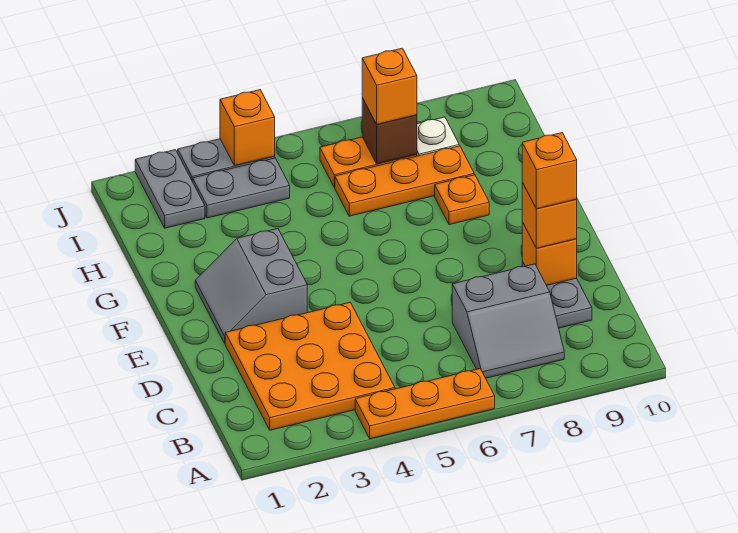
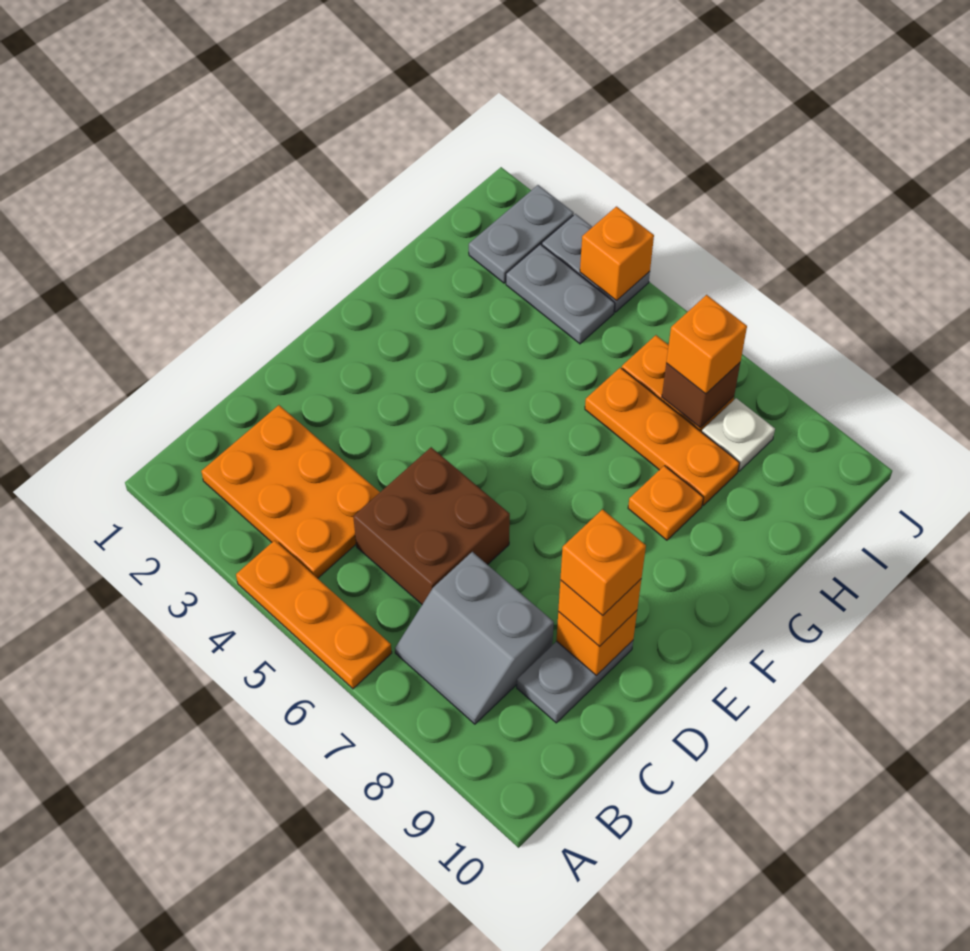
orange 3x3 plate [225,302,395,430] -> orange 2x3 plate [201,405,380,578]
none -> brown 2x2 brick [353,447,510,604]
grey 2x2 slope [195,229,307,343] -> none

